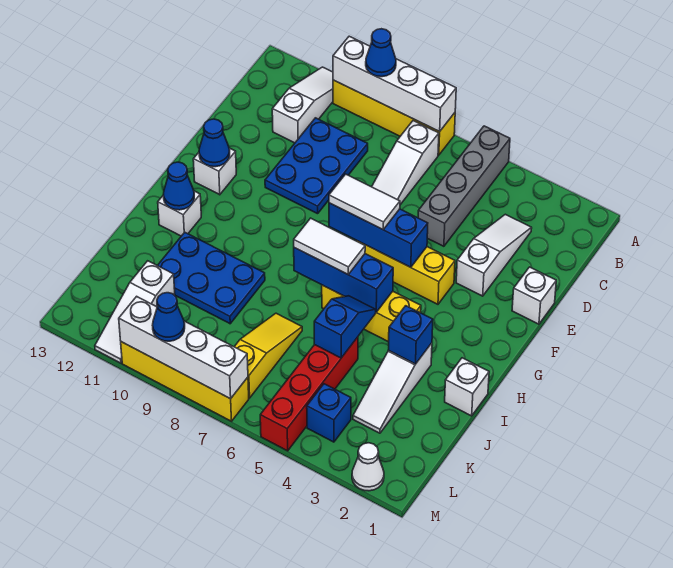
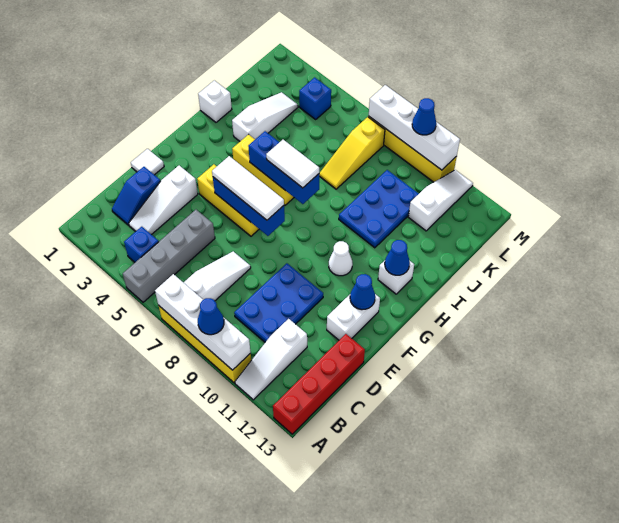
white 1x1 brick [512,267,556,324] -> white 1x1 tile [131,149,164,175]
white 1x2 tile [329,174,400,230] -> white 1x3 tile [212,156,284,220]
white 1x1 brick [193,148,236,195] -> white 1x2 brick [327,294,380,340]
blue 1x1 brick [389,306,433,364] -> blue 1x1 brick moved to [124,227,159,262]
blue 1x2 slope [314,296,376,358] -> blue 1x2 slope moved to [112,167,160,225]
blue 2x3 plate [158,232,265,324] -> blue 2x3 plate turned to [339,170,419,248]
red 1x4 brick [260,337,358,451] -> red 1x4 brick moved to [273,334,365,434]
white 1x1 cone [352,443,384,491] -> white 1x1 cone moved to [329,241,353,276]

